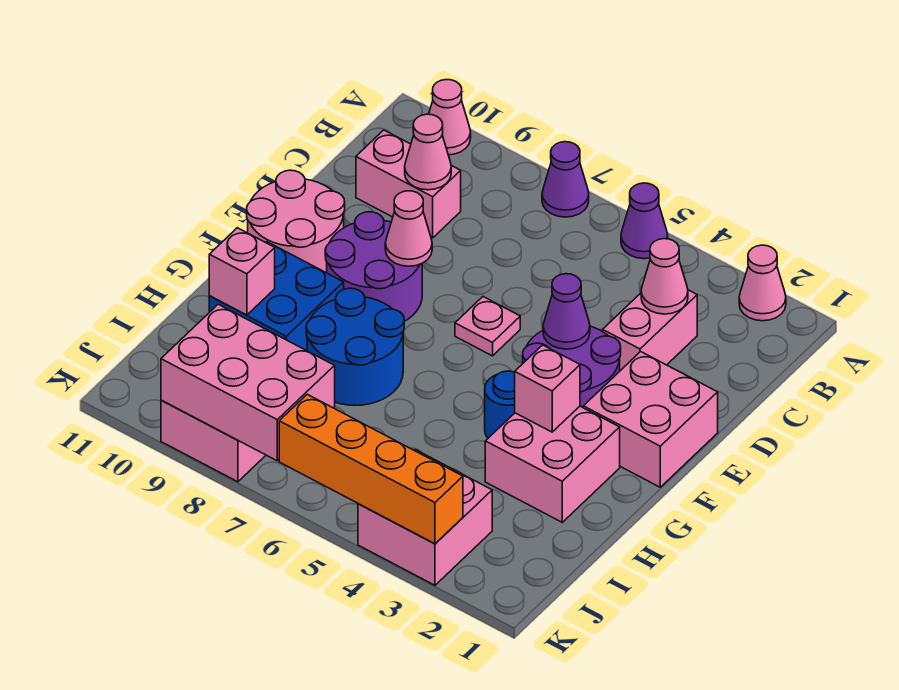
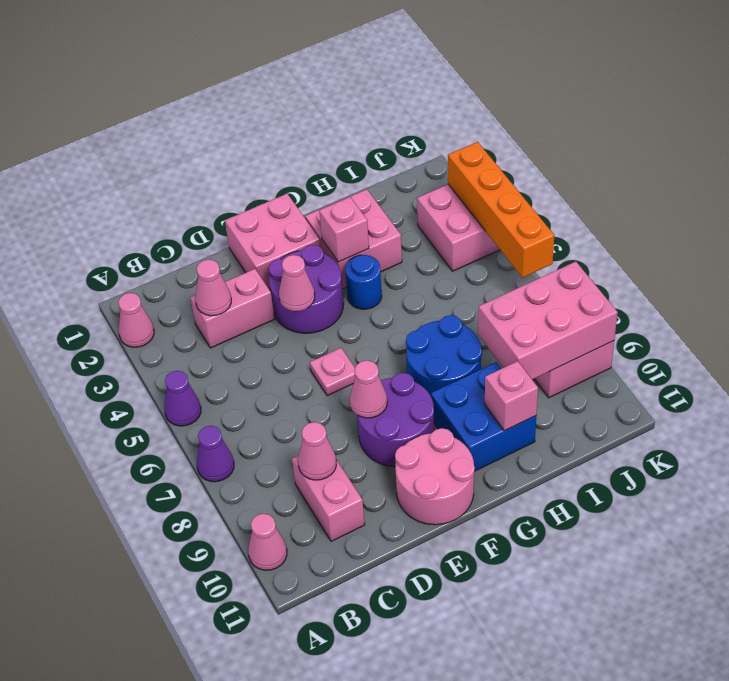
purple 1x1 cone [543,274,590,349] -> pink 1x1 cone [279,255,315,311]
pink 2x3 brick [161,304,335,461] -> pink 2x3 brick turned to [478,262,618,379]

